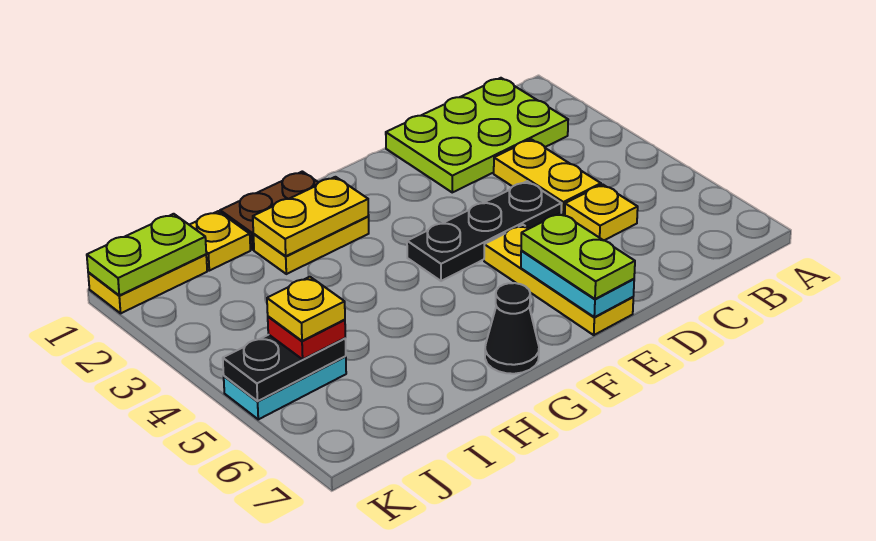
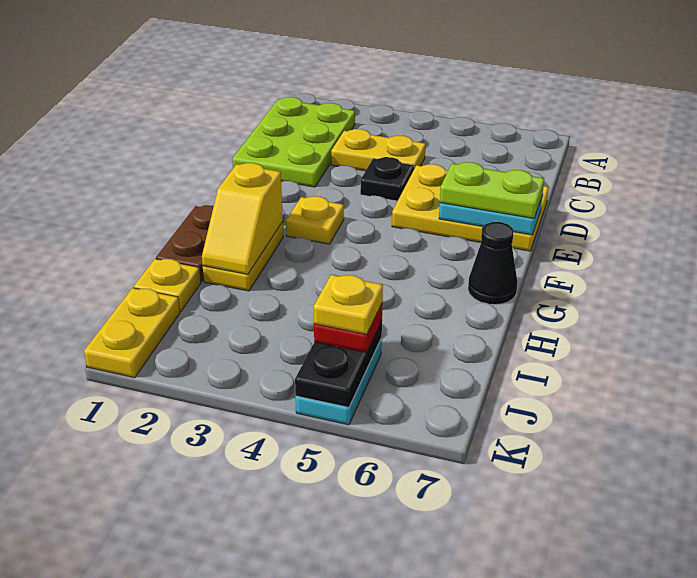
yellow 1x1 plate [565,184,638,240] -> yellow 1x1 plate moved to [286,196,344,244]
black 1x3 plate [407,181,562,281] -> black 1x1 plate [360,157,414,201]
yellow 1x3 plate [484,225,633,335] -> yellow 2x3 plate [392,164,549,251]
yellow 1x2 plate [253,177,369,256] -> yellow 1x2 slope [202,163,283,274]
lime 1x2 plate [87,214,206,295] -> none

